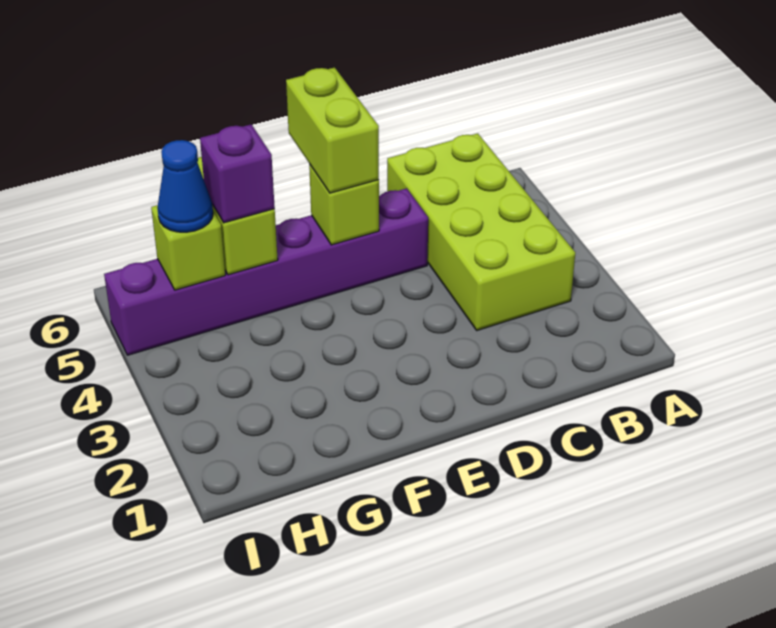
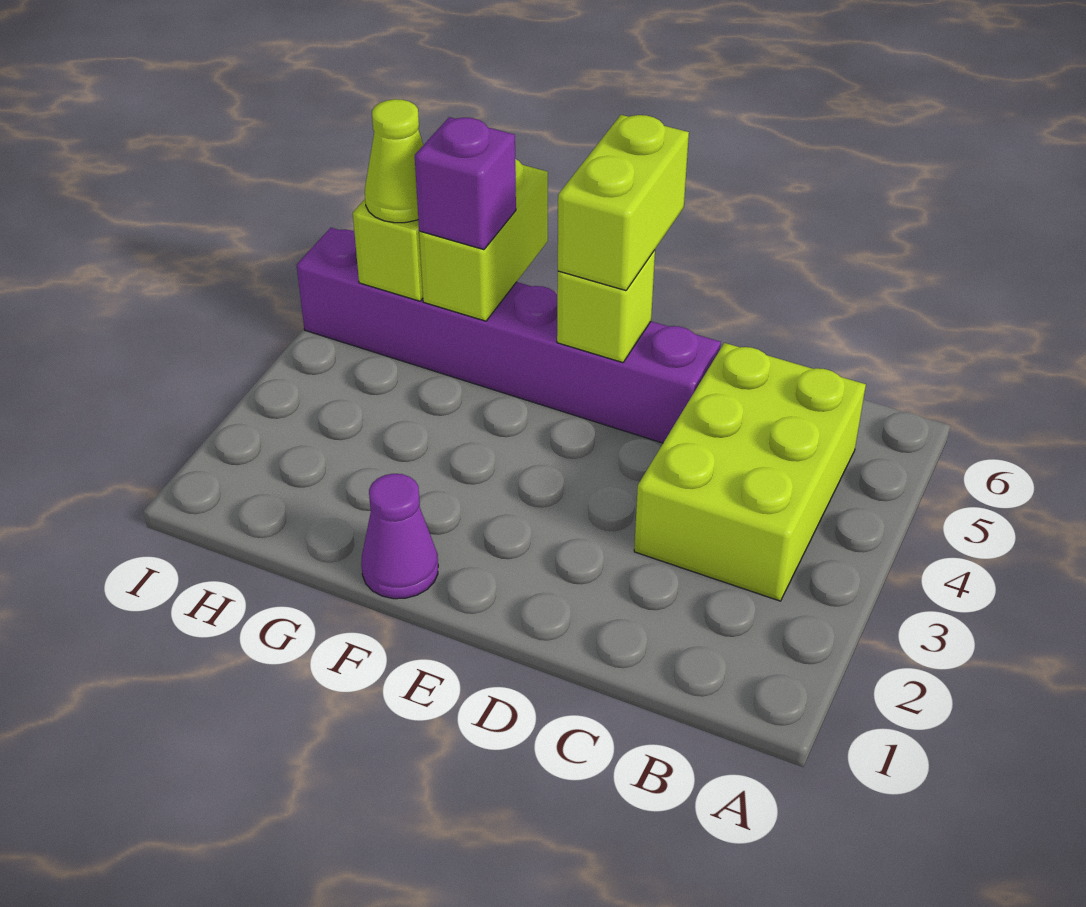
lime 2x4 brick [387,133,575,330] -> lime 2x3 brick [634,343,866,601]
none -> purple 1x1 cone [361,474,438,599]
blue 1x1 cone [157,140,213,232] -> lime 1x1 cone [365,99,423,223]

